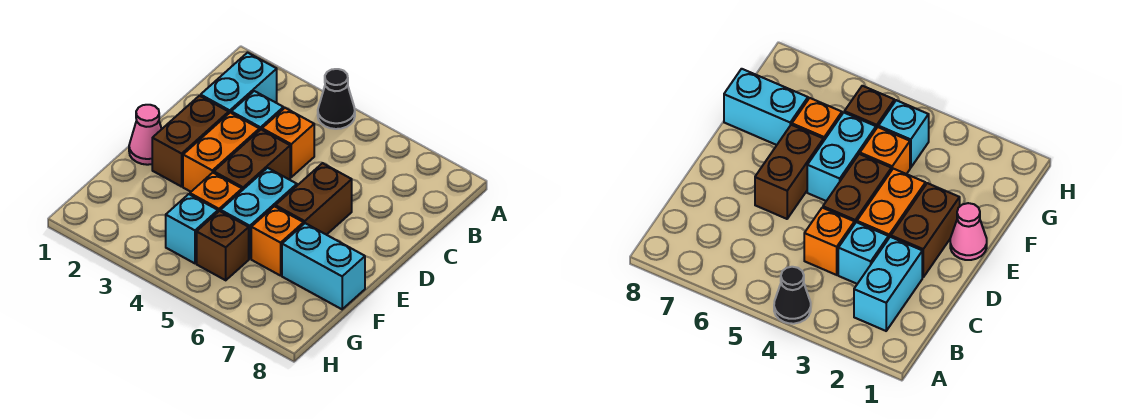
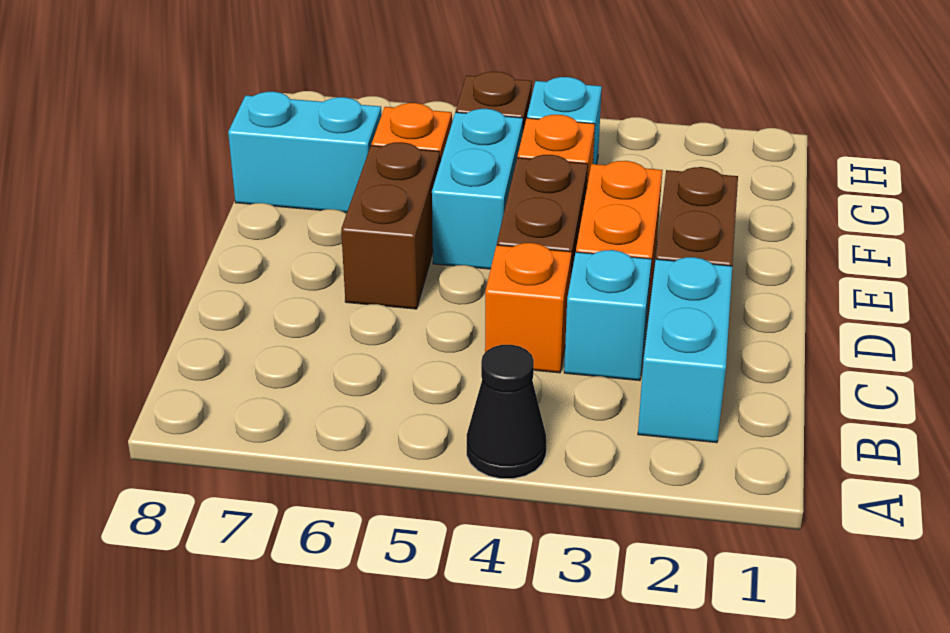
pink 1x1 cone [129,105,161,165] -> none

